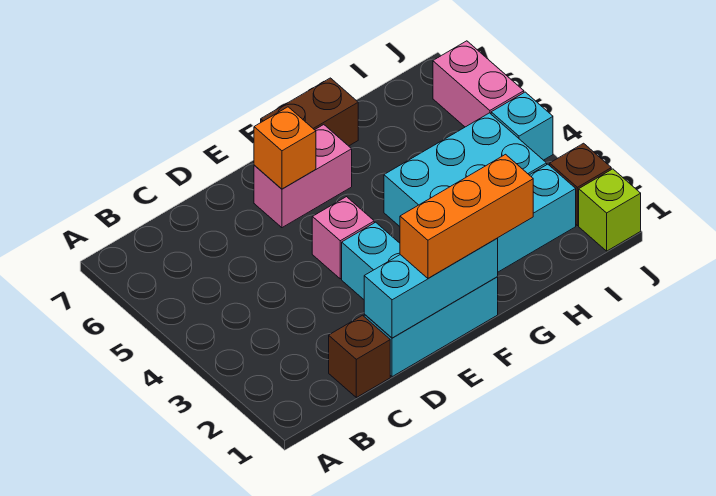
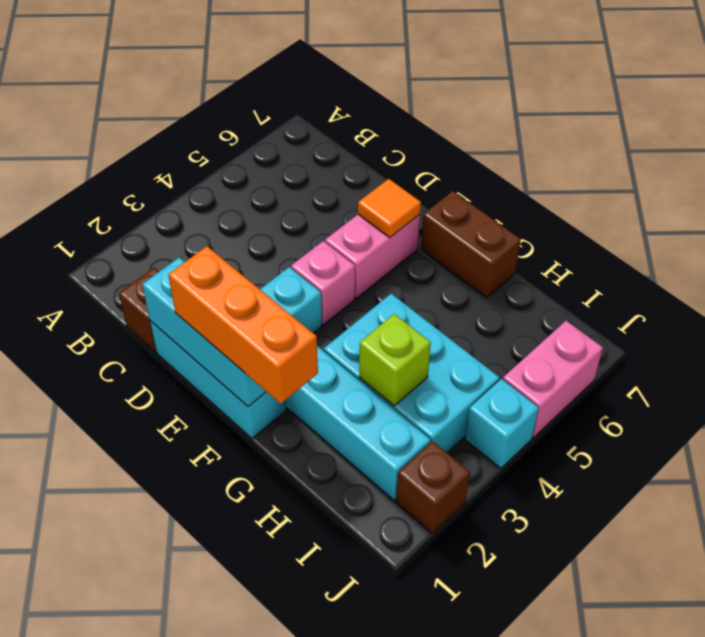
pink 1x2 brick [254,125,352,228] -> pink 1x2 brick turned to [325,214,420,298]
orange 1x1 brick [254,107,316,189] -> orange 1x1 tile [358,179,421,237]
lime 1x1 brick [579,169,641,251] -> lime 1x1 brick moved to [359,314,431,406]

